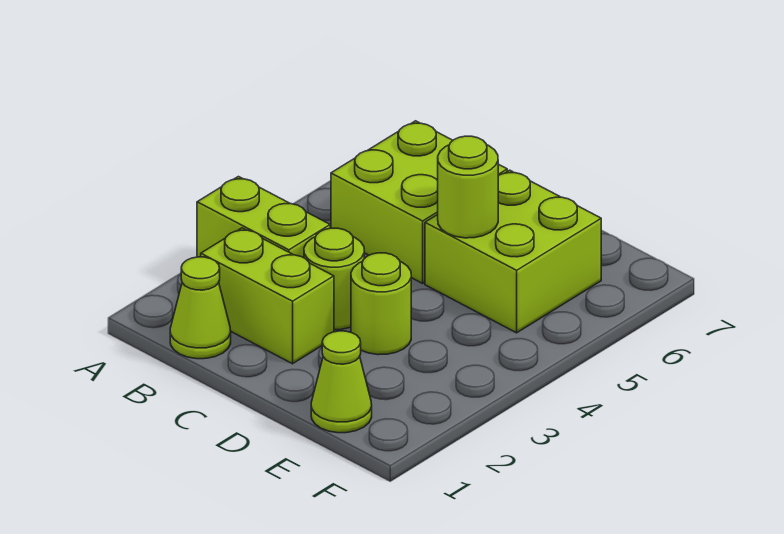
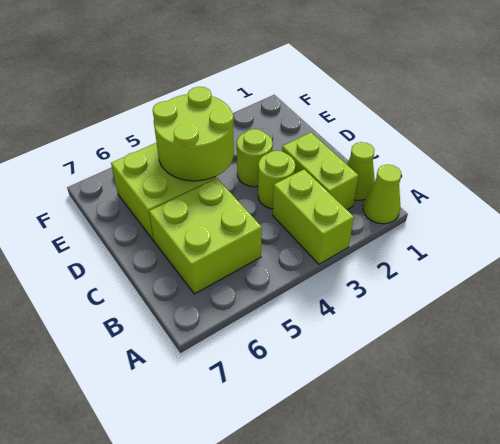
lime 1x1 round brick [438,136,498,238] -> lime 2x2 round brick [153,87,234,181]
lime 1x1 cone [311,331,372,433] -> lime 1x1 cone moved to [363,165,401,224]

